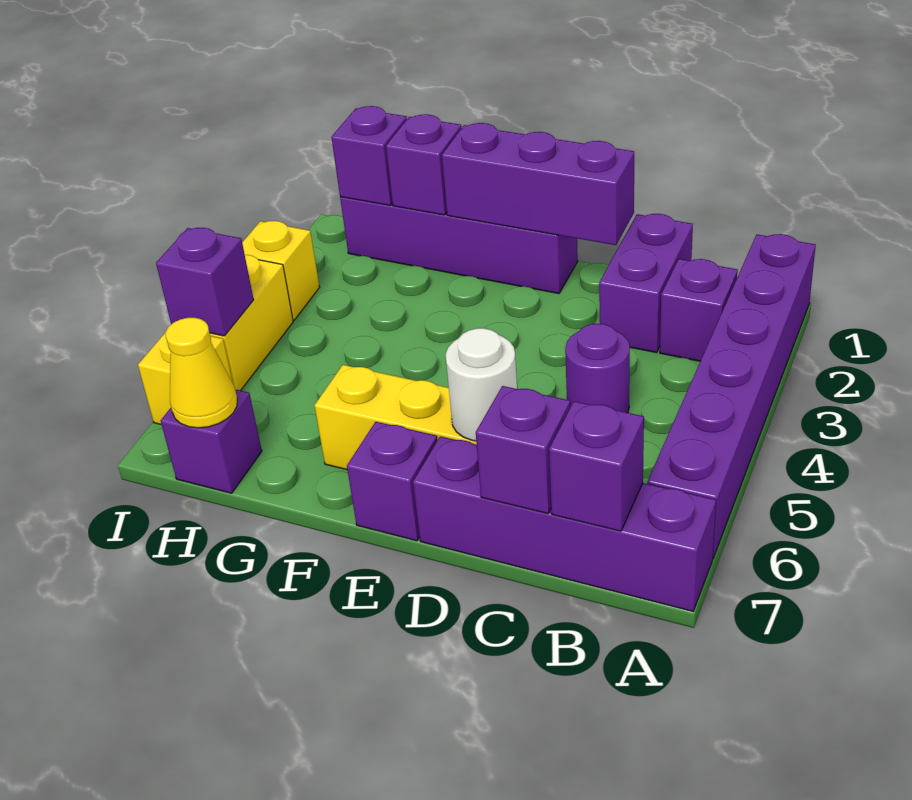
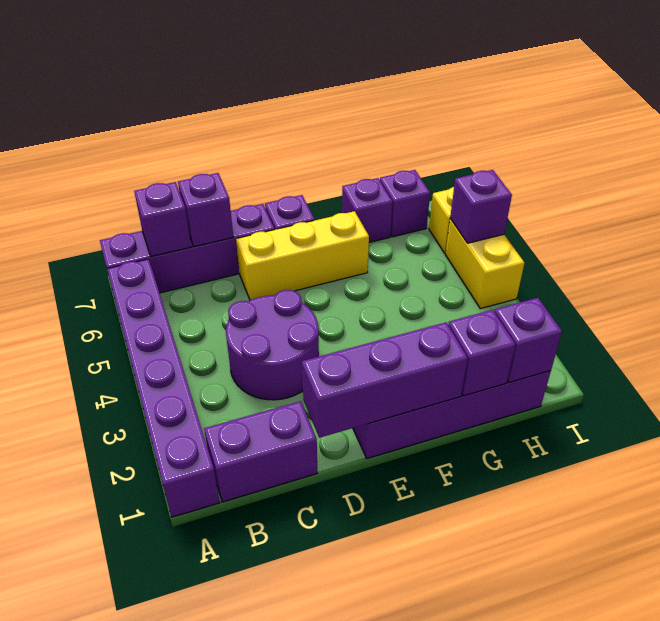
purple 1x1 brick [660,259,738,361] -> purple 1x1 brick moved to [342,178,393,242]
purple 1x2 brick [599,214,693,353] -> purple 1x2 brick turned to [204,401,317,502]
purple 1x1 round brick [565,324,630,413] -> purple 2x2 round brick [226,290,319,400]
white 1x1 round brick [446,328,517,441] -> none
yellow 1x1 cone [166,318,237,428] -> none
yellow 1x1 brick [242,221,320,320] -> none

